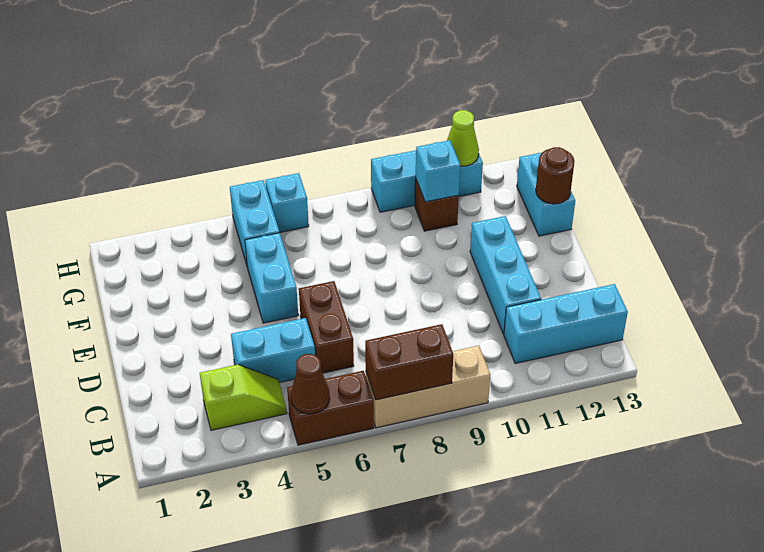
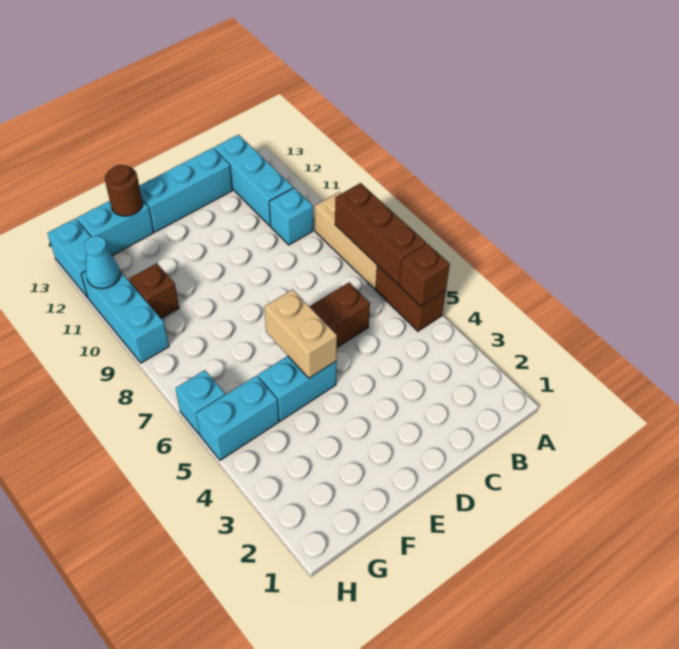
brown 1x1 cone [291,354,330,414] -> brown 1x1 brick [399,244,450,306]
brown 1x2 brick [365,324,453,400] -> brown 1x3 brick [335,183,426,285]
lime 1x2 slope [200,365,287,430] -> none
cyan 1x2 brick [231,318,315,383] -> cyan 1x2 brick moved to [48,219,91,298]
cyan 1x3 brick [470,216,541,334] -> cyan 1x3 brick moved to [139,148,232,232]
none -> tan 1x2 brick [264,289,337,378]
cyan 1x1 brick [416,140,460,202] -> cyan 1x1 brick moved to [269,188,313,245]
lime 1x1 cone [447,110,479,166] -> cyan 1x1 cone [84,236,120,289]

